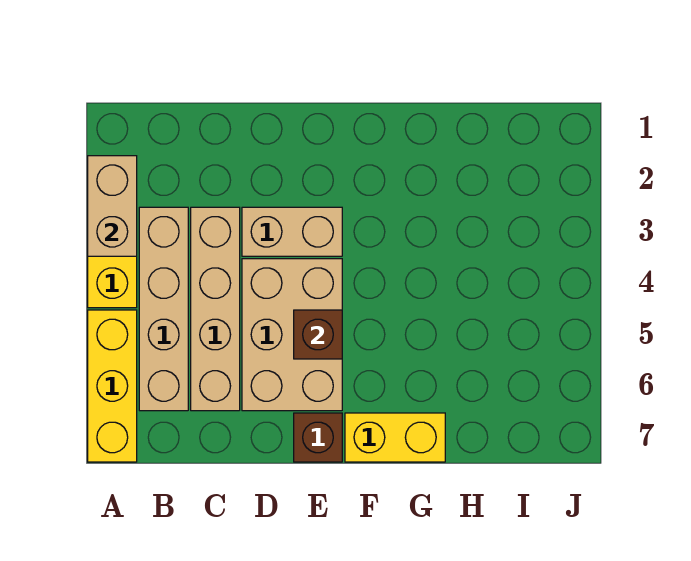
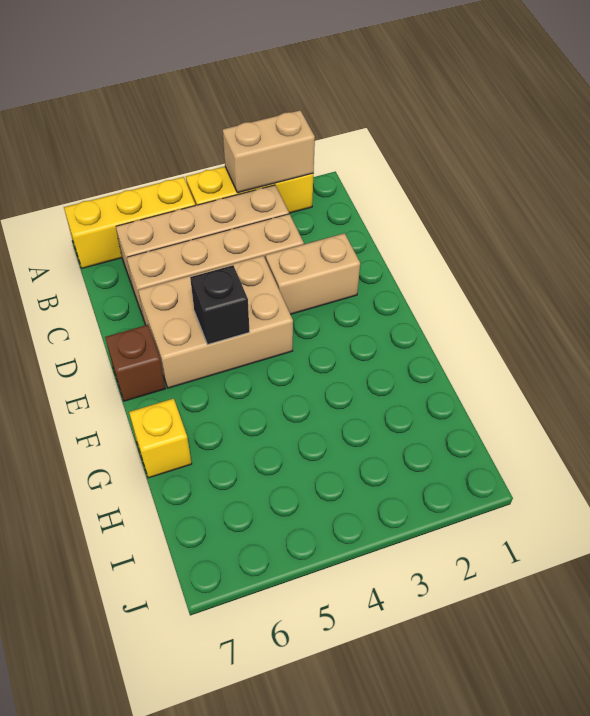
tan 1x2 brick [242,207,342,256] -> tan 1x2 brick turned to [266,233,360,314]
brown 1x1 brick [294,310,342,359] -> black 1x1 brick [190,265,250,345]
yellow 1x2 brick [345,413,445,462] -> yellow 1x1 brick [129,399,192,478]

